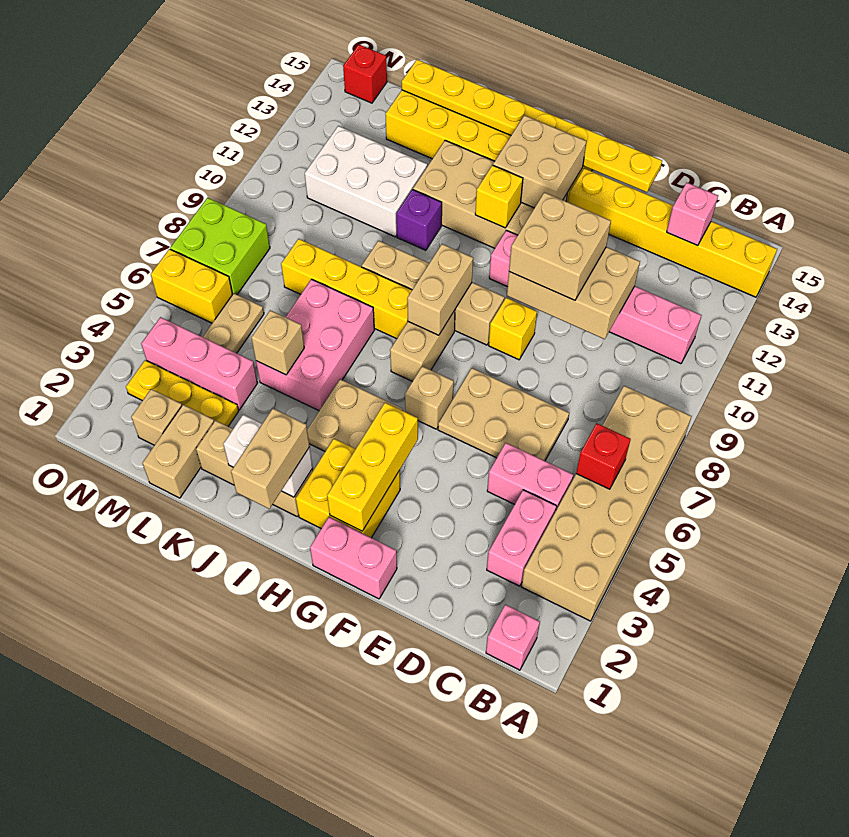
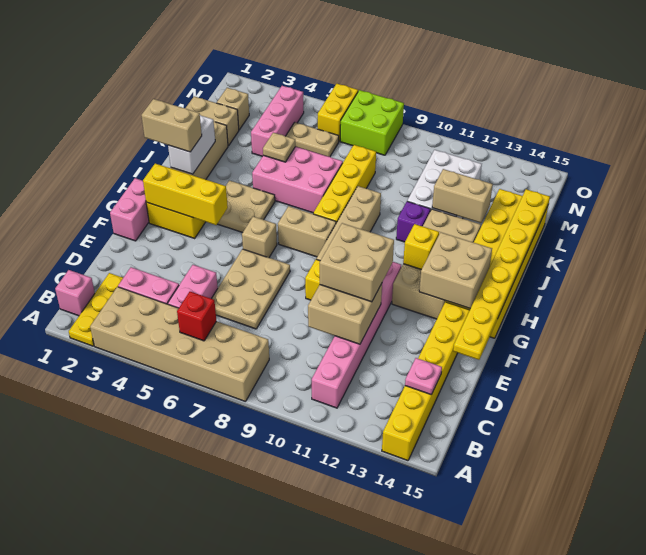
pink 1x1 brick [667,183,718,246] -> pink 1x1 plate [405,358,442,395]
tan 2x3 brick [507,247,640,339] -> tan 2x2 brick [308,284,382,344]
tan 1x2 brick [407,244,473,335] -> tan 1x2 brick moved to [432,169,493,223]
tan 1x1 brick [251,310,304,375] -> tan 1x1 plate [263,133,296,162]
yellow 1x3 plate [126,360,239,426] -> yellow 1x3 plate moved to [69,273,123,346]
red 1x1 brick [343,45,387,103] -> none

